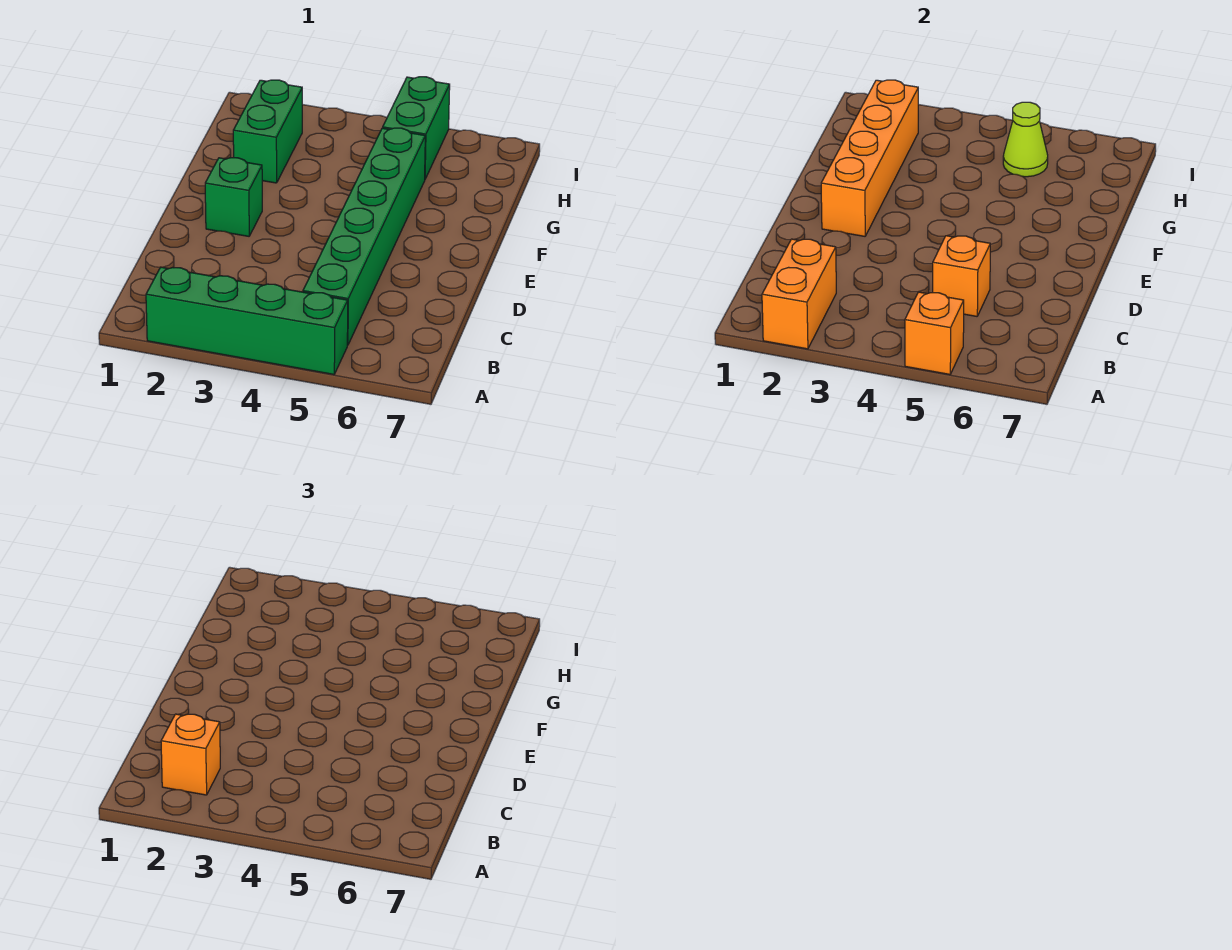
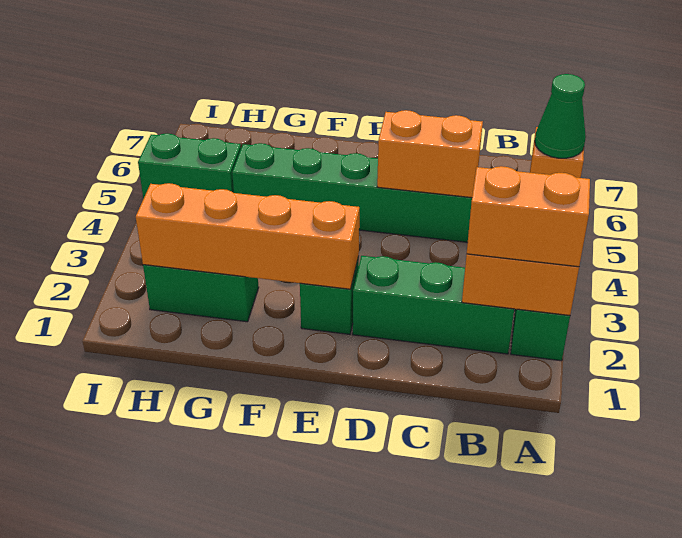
none -> green 1x1 cone [535,74,586,158]
none -> green 1x3 brick [353,256,514,354]
orange 1x1 brick [161,714,220,795] -> orange 1x2 brick [467,166,590,267]
orange 1x1 brick [933,236,990,316] -> orange 1x2 brick [377,110,483,198]
lime 1x1 cone [1003,102,1048,177] -> none

